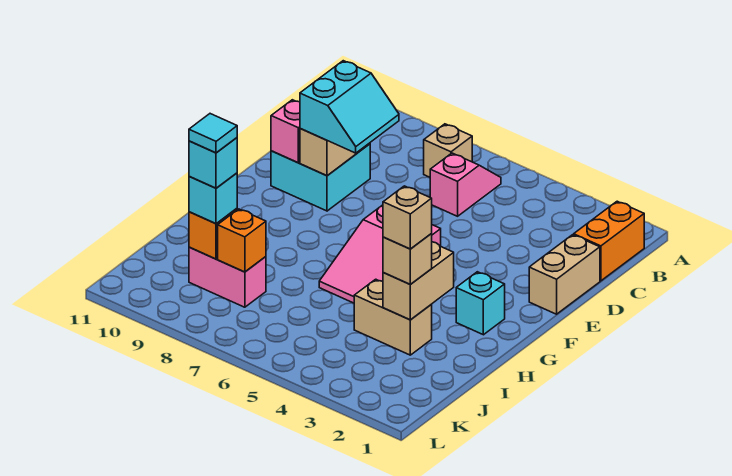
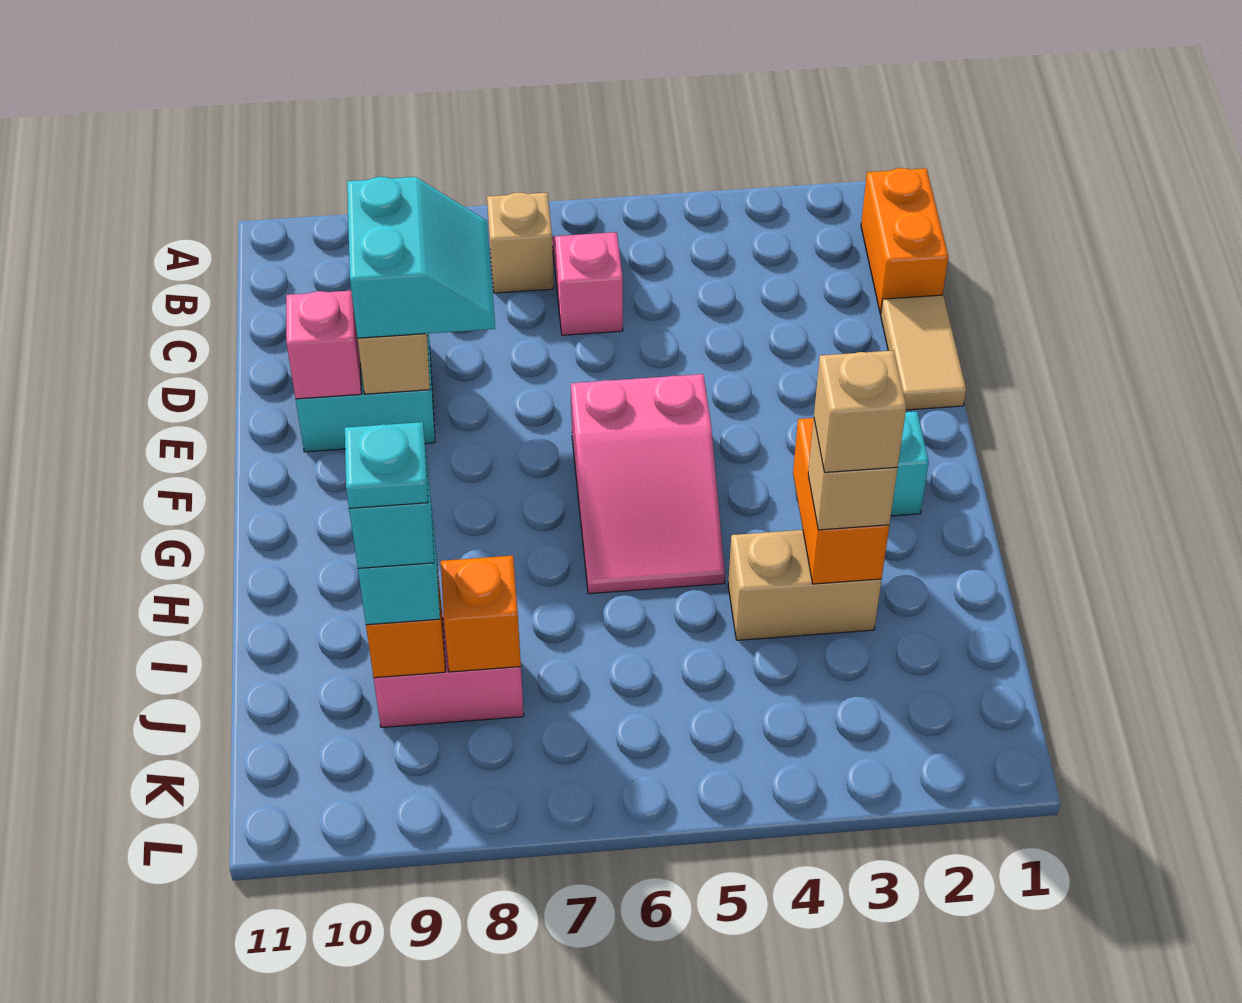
tan 1x2 brick [529,235,600,314] -> tan 1x2 tile [881,295,966,410]
tan 1x2 brick [383,242,454,320] -> orange 1x2 brick [793,418,889,584]
cyan 1x1 tile [189,114,237,153] -> cyan 1x1 plate [345,422,428,508]

